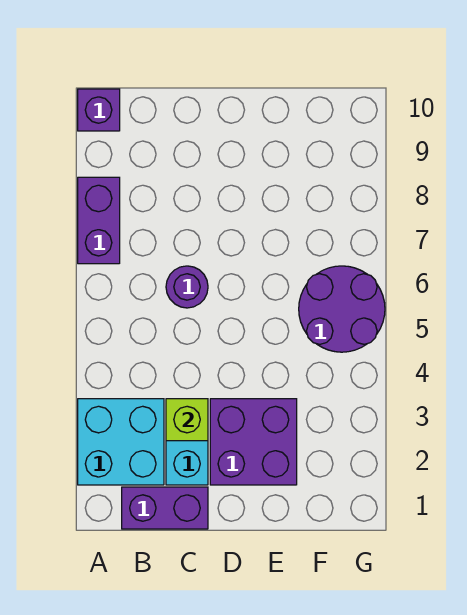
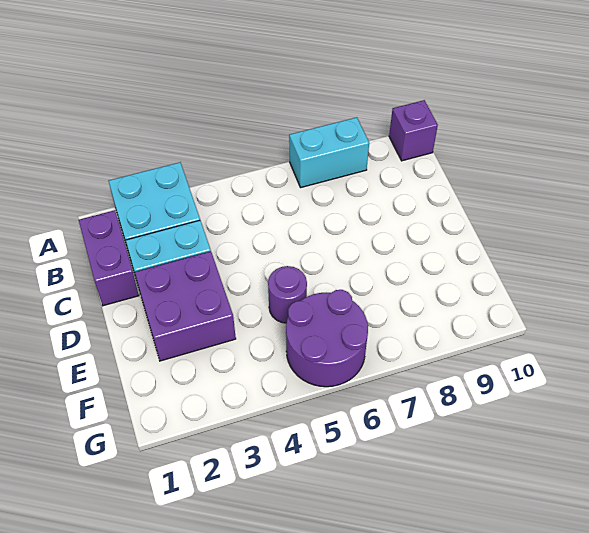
purple 1x2 brick [78,177,120,264] -> cyan 1x2 brick [289,117,369,188]
lime 1x1 brick [166,399,208,441] -> none
purple 1x1 round brick [166,266,208,308] -> purple 1x1 round brick moved to [268,266,307,323]

